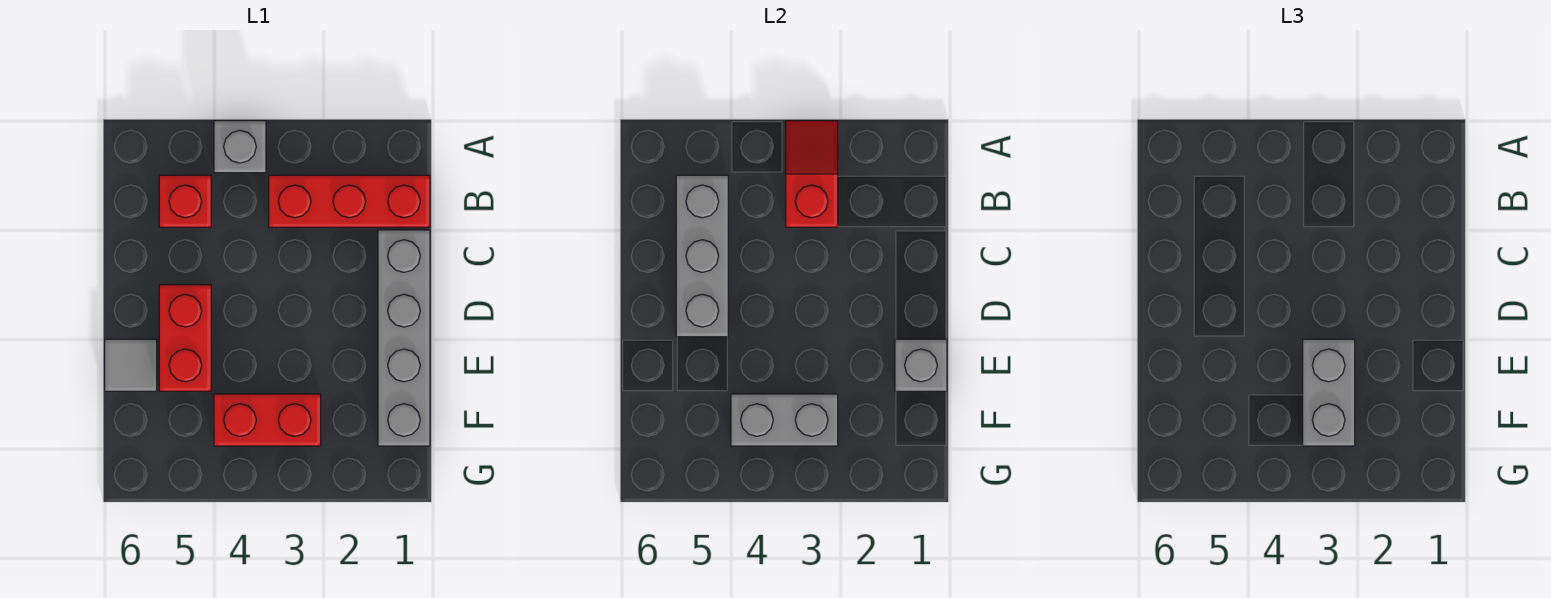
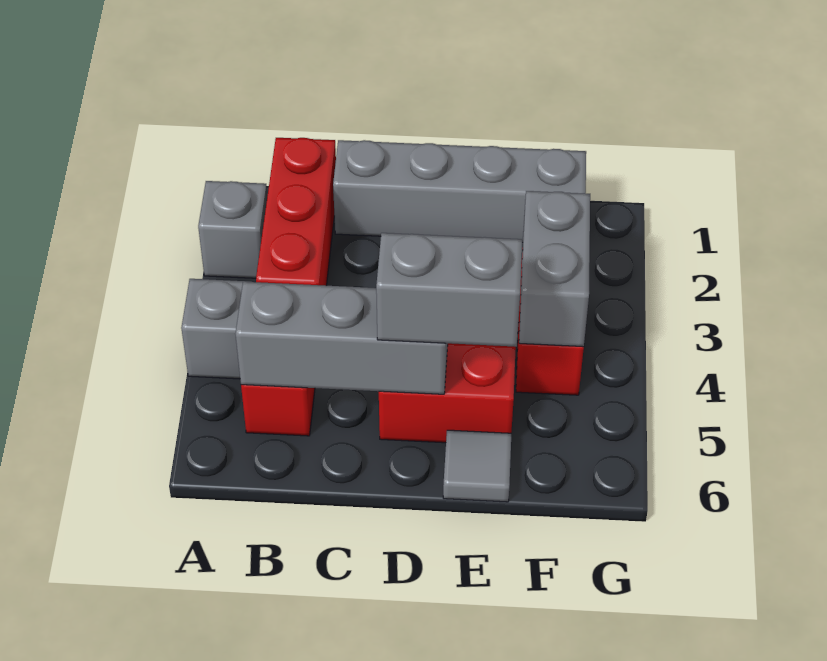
red 1x2 slope [786,121,838,227] -> none
grey 1x1 brick [895,339,947,391] -> grey 1x1 brick moved to [198,181,267,278]
grey 1x2 brick [1303,339,1355,446] -> grey 1x2 brick moved to [376,233,522,347]

